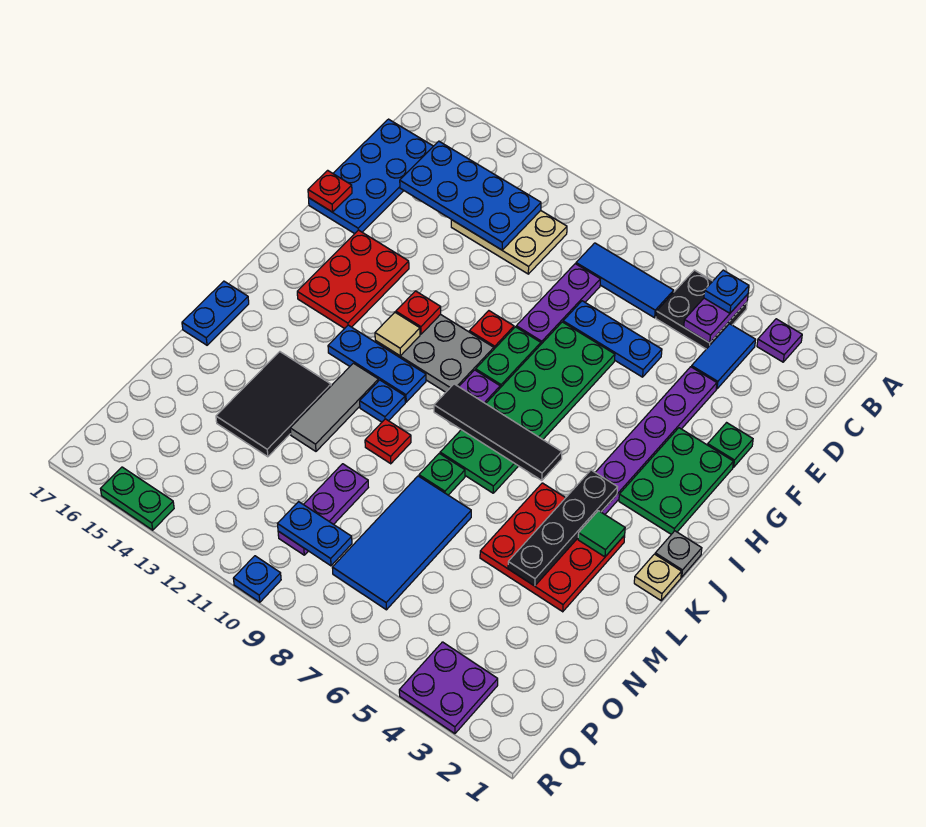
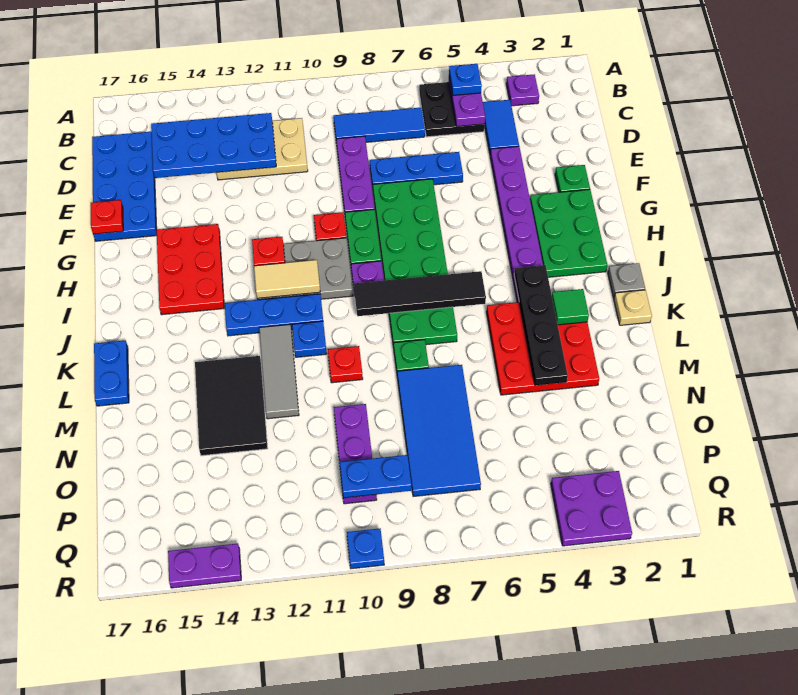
tan 1x1 tile [375,313,420,356] -> tan 1x2 tile [254,260,320,298]
green 1x2 plate [101,467,174,530] -> purple 1x2 plate [168,544,241,588]

